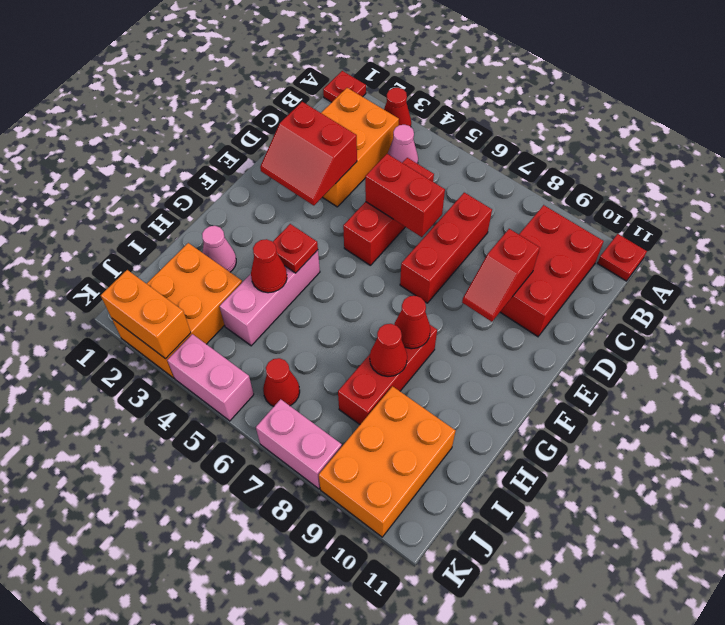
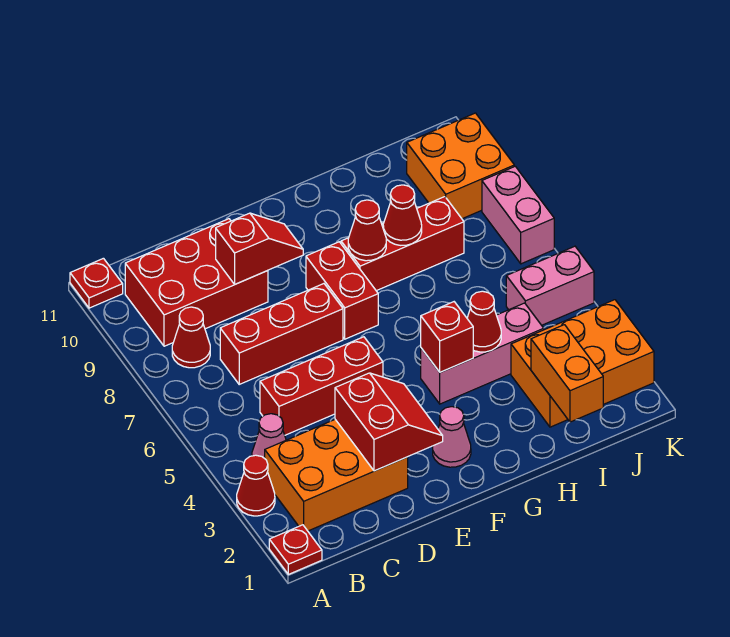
red 1x2 brick [365,154,445,237] -> red 1x2 brick moved to [306,242,378,339]
red 1x1 plate [273,224,318,273] -> red 1x1 brick [421,302,473,372]
pink 1x1 cone [202,226,236,272] -> pink 1x1 cone moved to [433,407,471,467]
orange 2x3 brick [319,386,456,537] -> orange 2x2 brick [407,113,514,219]
red 1x1 cone [263,358,300,406] -> red 1x1 cone moved to [172,307,210,368]
orange 1x2 brick [101,270,191,359] -> orange 1x2 brick moved to [531,325,603,422]
pink 1x2 brick [167,334,254,421] -> pink 1x2 brick turned to [506,246,594,325]

